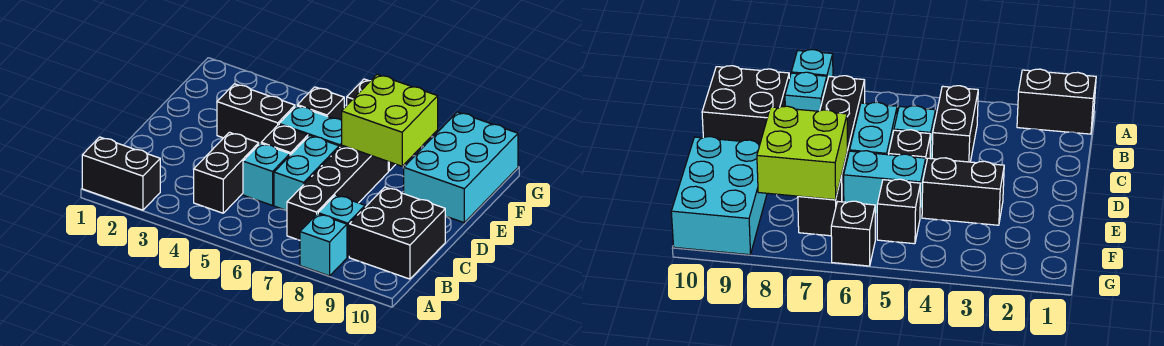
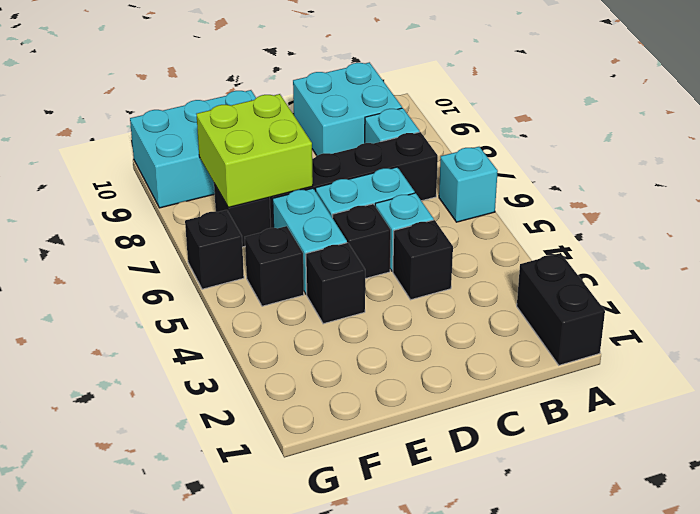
cyan 1x1 brick [300,214,347,276] -> cyan 1x1 brick moved to [439,147,498,222]
black 1x2 brick [194,132,259,213] -> black 1x1 brick [393,220,453,300]
black 2x2 brick [349,187,445,279] -> cyan 2x2 brick [293,62,402,156]
black 1x2 brick [217,84,295,144] -> black 1x1 brick [306,243,365,324]

